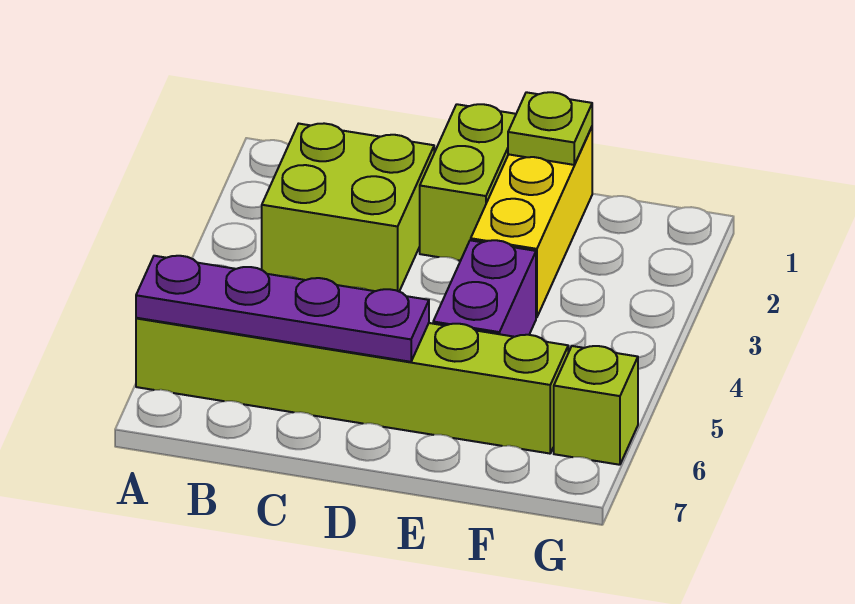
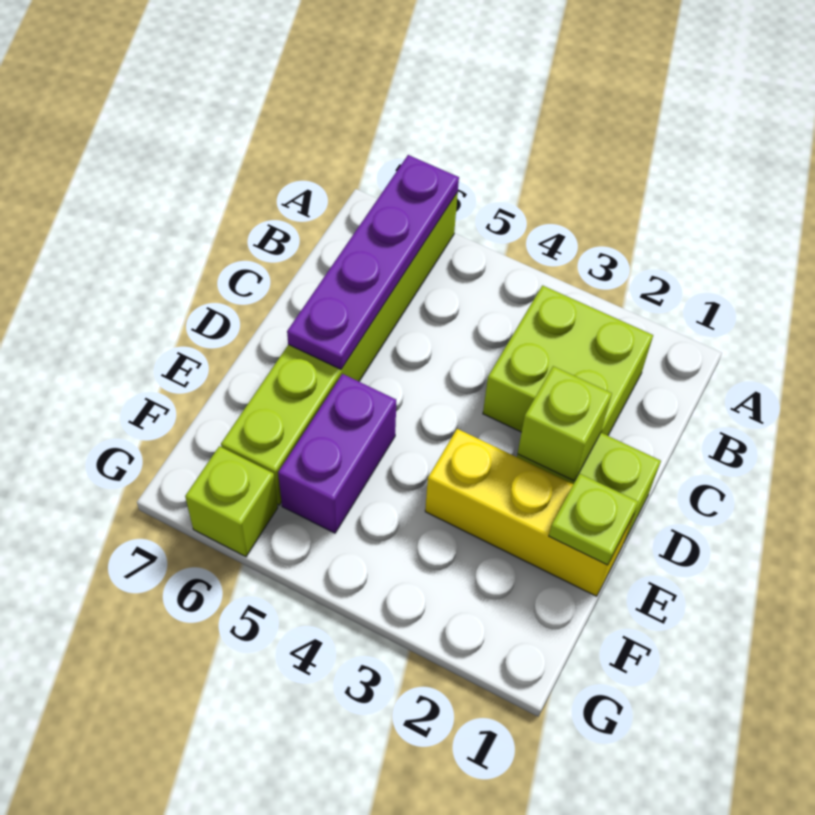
none -> lime 1x1 brick [518,366,612,481]
purple 1x2 brick [433,240,536,337] -> purple 1x2 brick turned to [278,374,396,533]

